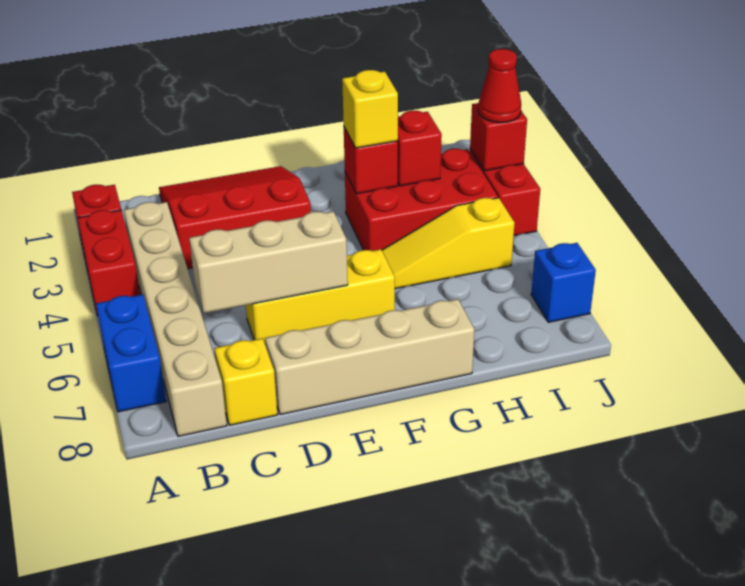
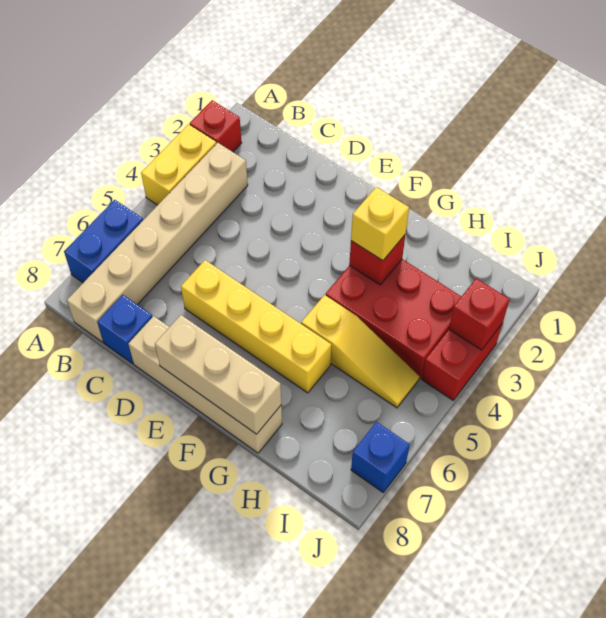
red 1x2 brick [78,210,140,315] -> yellow 1x2 brick [141,124,216,205]
red 3x3 slope [159,166,311,269] -> none
tan 1x3 brick [189,211,348,313] -> tan 1x3 brick moved to [155,315,281,434]
yellow 1x1 brick [214,338,277,425] -> blue 1x1 brick [97,295,152,364]
yellow 1x3 brick [246,249,395,346] -> yellow 1x4 brick [181,260,331,393]
yellow 1x3 slope [382,198,515,289] -> yellow 1x3 slope turned to [301,295,419,408]
red 1x1 brick [398,111,442,186] -> none
red 1x1 cone [478,49,521,123] -> none

